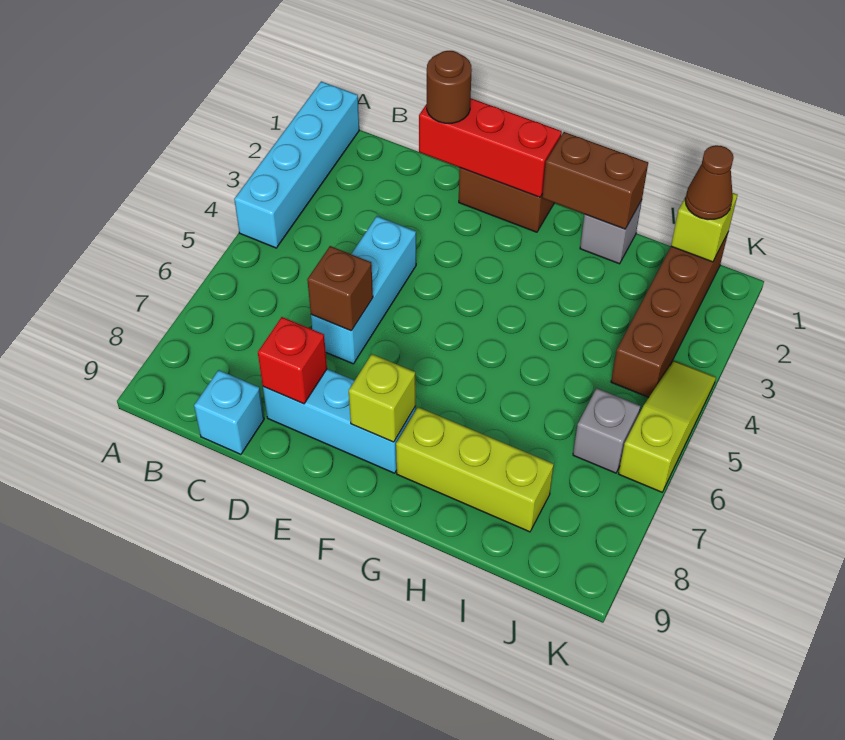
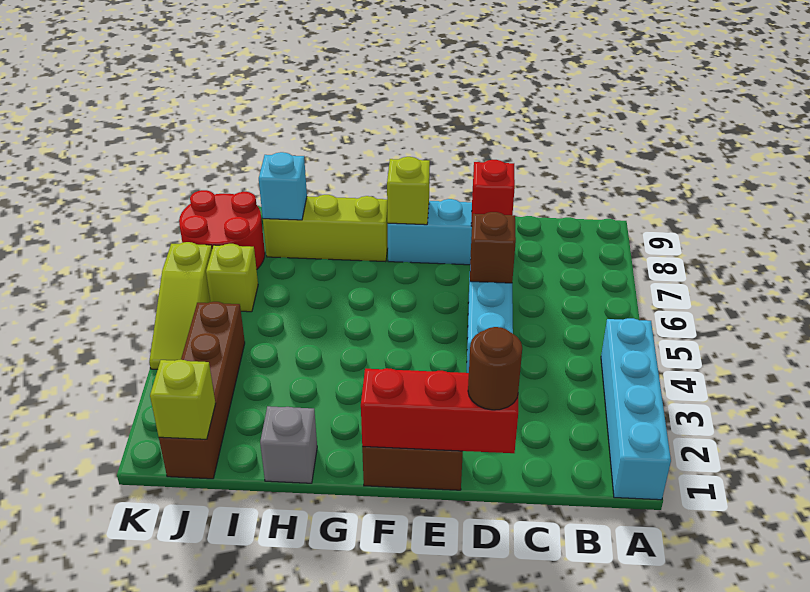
cyan 1x1 brick [194,370,264,454] -> cyan 1x1 brick moved to [259,152,307,220]
brown 1x2 brick [542,132,648,229] -> none
brown 1x1 cone [685,145,734,220] -> none
grey 1x1 brick [573,388,640,473] -> lime 1x1 brick [206,244,258,312]
none -> red 2x2 round brick [179,190,265,270]

